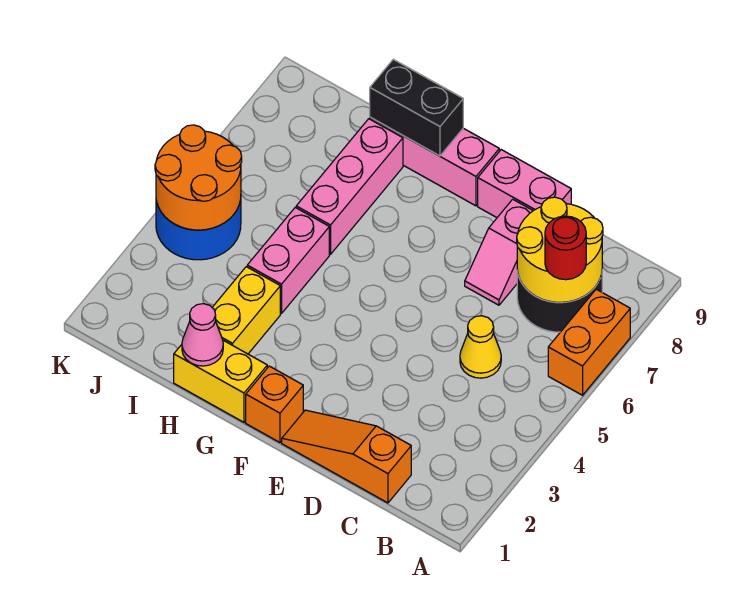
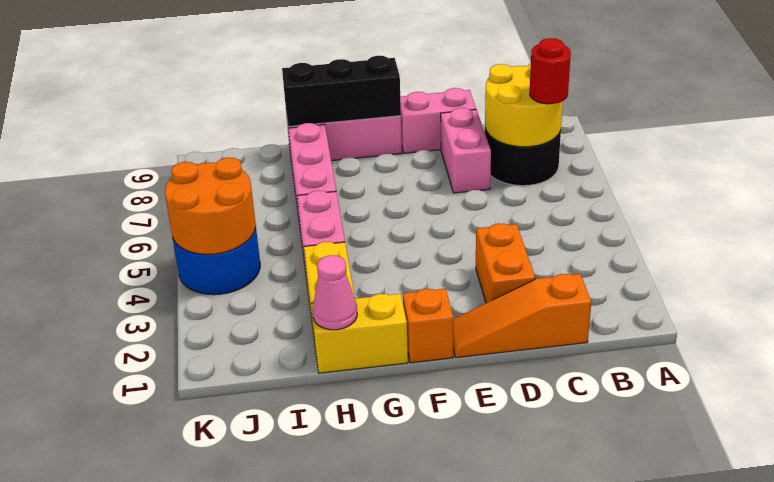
orange 1x2 brick [548,289,630,395] -> orange 1x2 brick moved to [476,223,535,303]
yellow 1x1 cone [460,316,501,378] -> none
pink 1x2 slope [465,199,533,305] -> pink 1x2 brick [441,108,491,193]
black 1x2 brick [370,59,463,156] -> black 1x3 brick [282,56,401,127]

